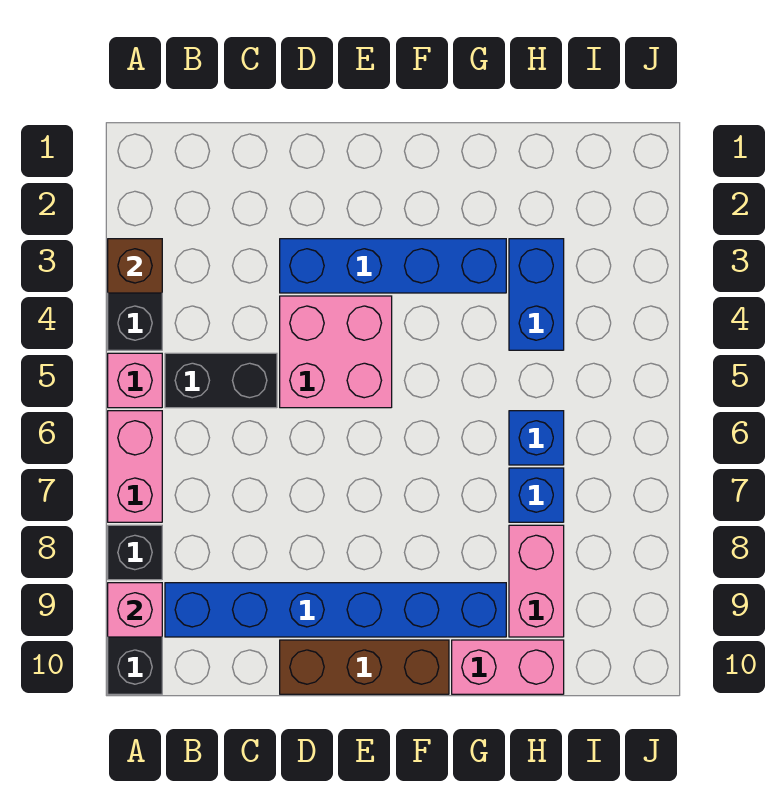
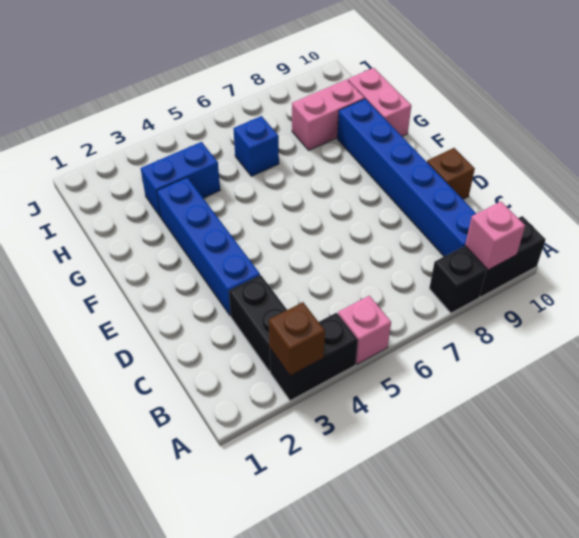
pink 1x2 brick [108,411,162,522] -> none
black 1x2 brick [165,353,277,408] -> black 1x2 brick moved to [229,275,287,371]
pink 2x2 brick [280,296,392,408] -> none
brown 1x3 brick [280,640,449,694] -> brown 1x1 brick [427,148,475,199]
blue 1x1 brick [509,468,564,522] -> none

